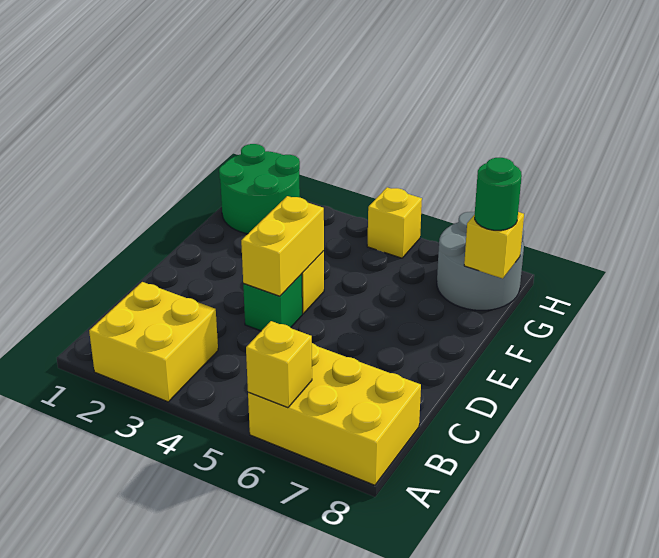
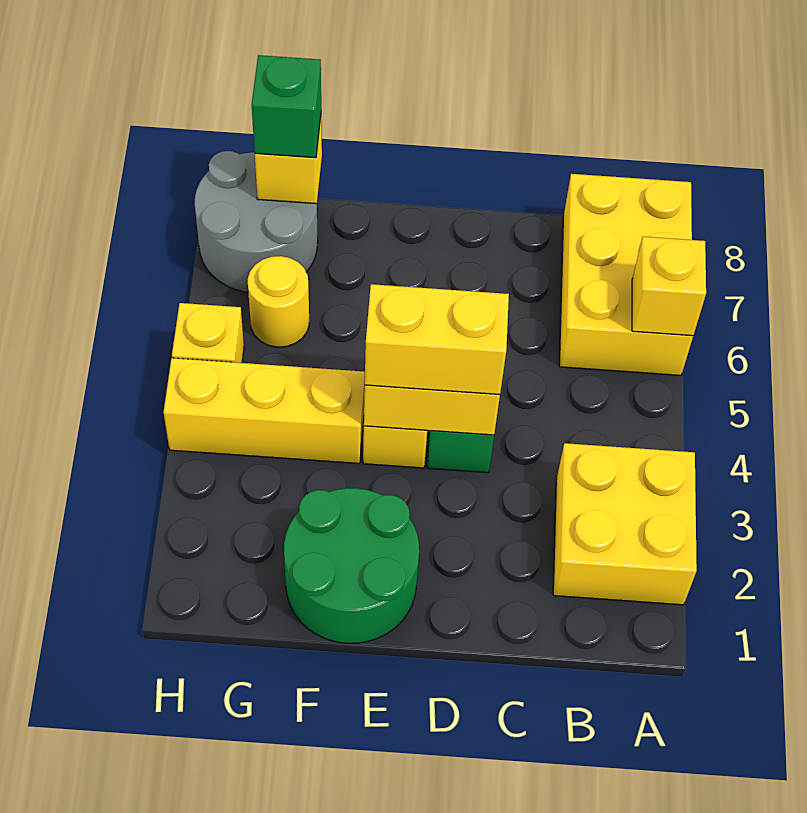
none -> yellow 1x2 brick [365,284,509,395]
none -> yellow 1x3 brick [164,358,365,464]
green 2x2 round brick [219,144,300,234] -> green 2x2 round brick moved to [284,488,419,643]
none -> yellow 1x1 round brick [248,256,309,347]
green 1x1 round brick [475,158,522,230] -> green 1x1 brick [252,55,321,158]

